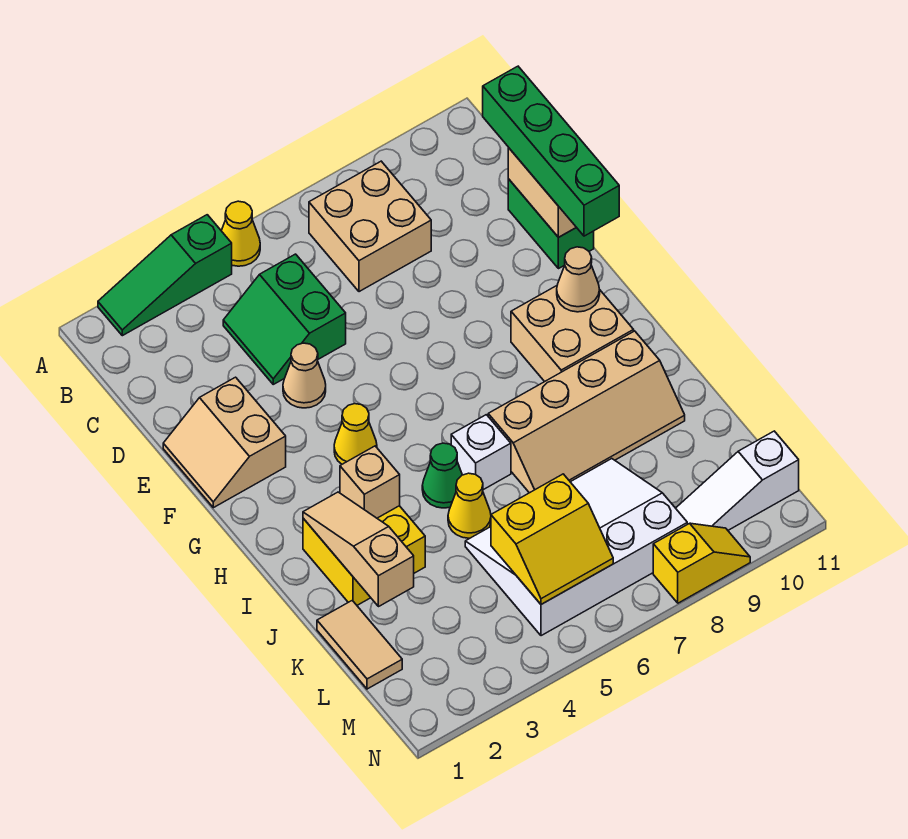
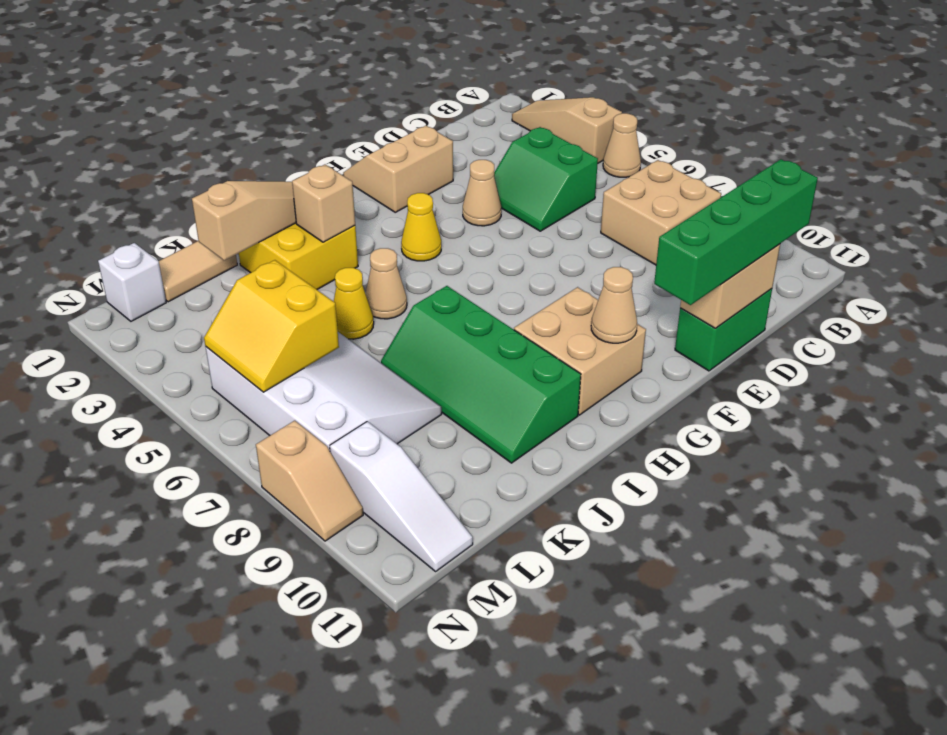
green 1x3 slope [98,215,232,336] -> tan 1x3 slope [512,97,622,163]
yellow 1x1 cone [221,201,260,266] -> tan 1x1 cone [603,113,641,177]
green 2x2 slope [223,254,346,384] -> green 2x2 slope turned to [494,127,598,231]
green 1x1 cone [422,443,462,508] -> tan 1x1 cone [366,248,407,319]
white 1x1 brick [451,415,511,490] -> white 1x1 brick moved to [98,243,166,321]
tan 2x4 slope [488,331,685,493] -> green 2x4 slope [381,286,581,463]
white 1x3 slope [676,431,799,530] -> white 1x3 slope turned to [330,422,473,571]
yellow 1x2 slope [653,523,750,603] -> tan 1x2 slope [256,421,363,541]

